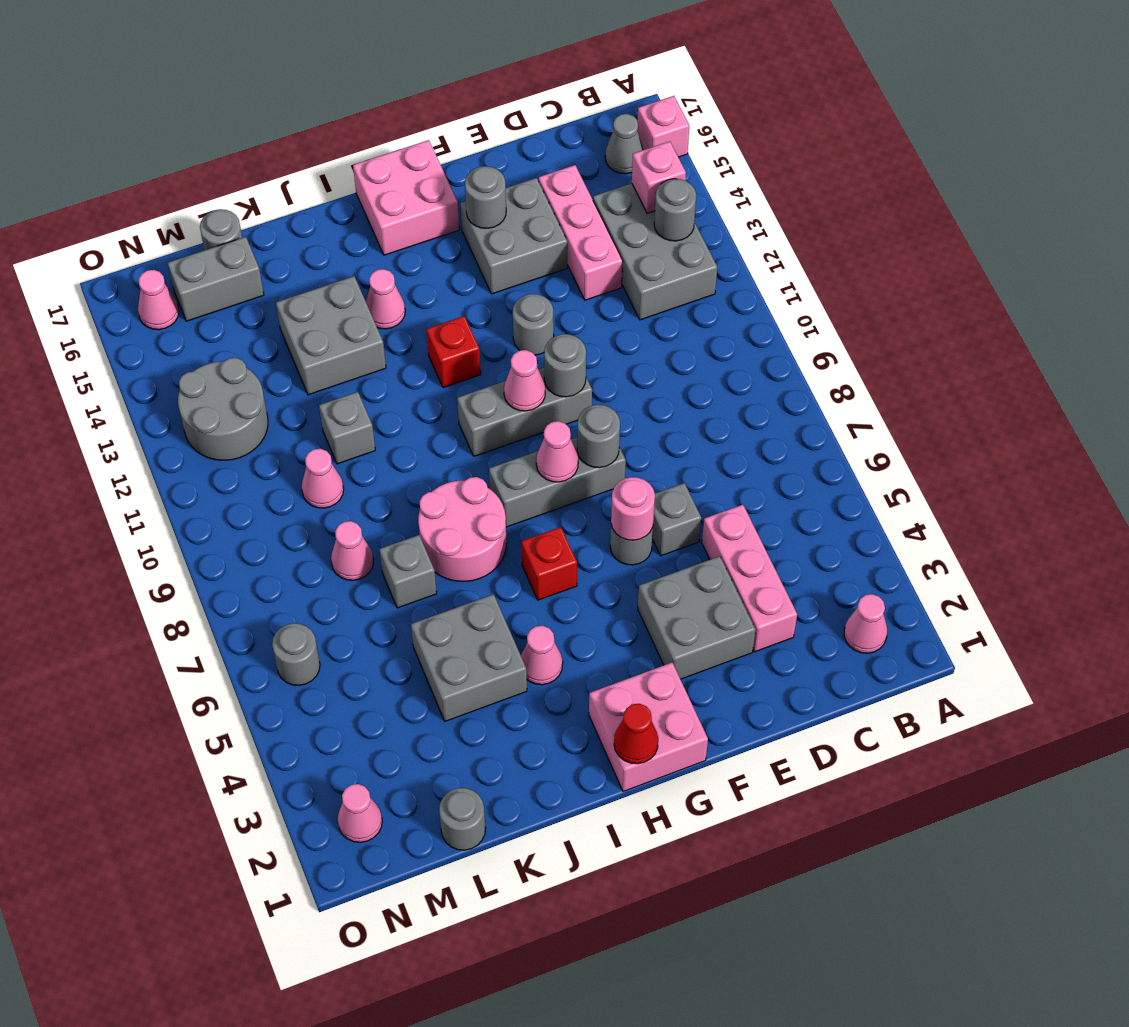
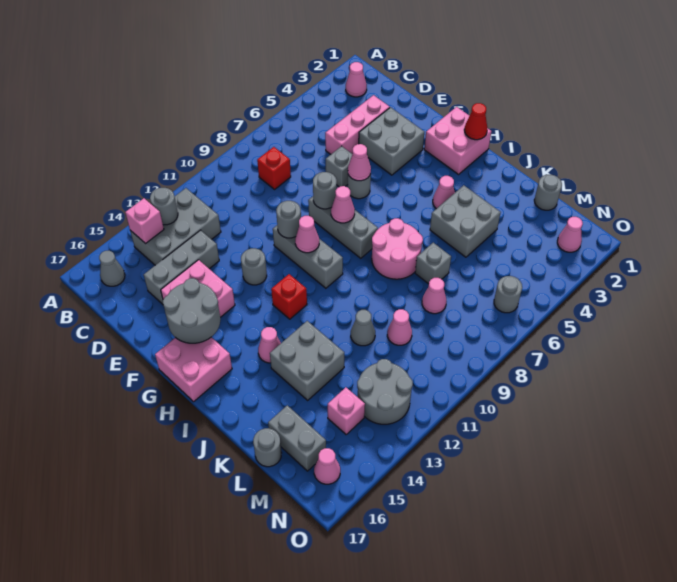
pink 1x1 brick [637,96,689,157] -> pink 1x1 brick moved to [328,387,365,434]
pink 1x3 brick [539,165,623,300] -> grey 1x3 brick [144,230,219,304]
grey 2x2 brick [460,178,567,294] -> pink 2x2 brick [161,260,235,317]
pink 1x1 round brick [611,477,655,540] -> pink 1x1 cone [348,144,371,181]
grey 1x1 round brick [465,166,506,228] -> grey 2x2 round brick [163,278,220,343]
red 1x1 brick [521,527,577,600] -> red 1x1 brick moved to [257,147,291,189]
grey 1x1 brick [319,392,375,464] -> grey 1x1 cone [351,310,375,346]

